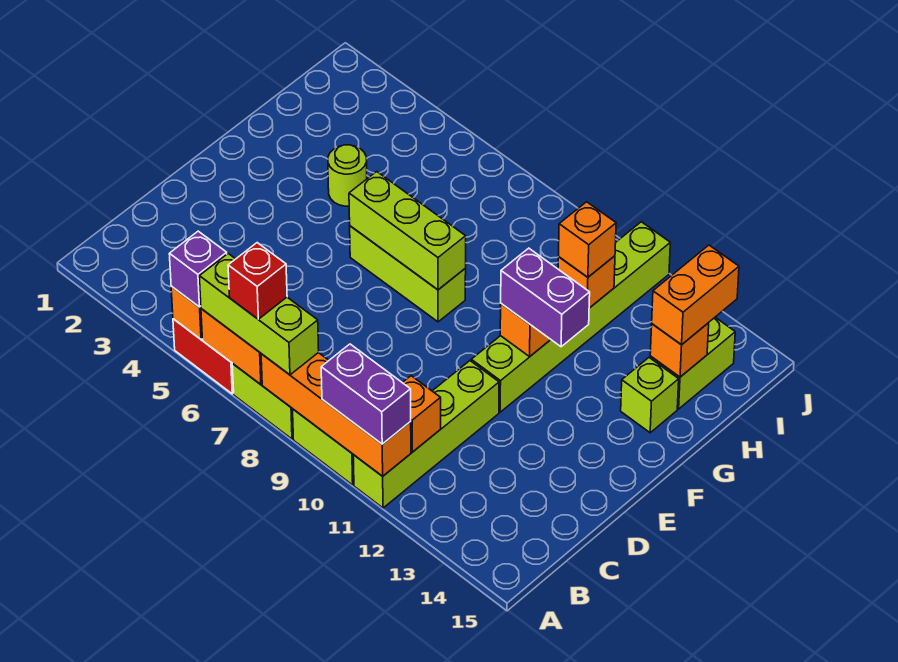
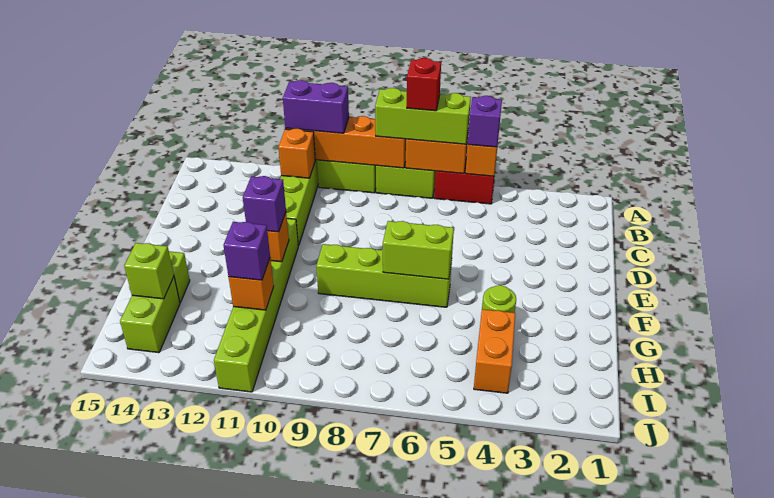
lime 1x3 brick [350,226,466,322] -> lime 1x4 brick [316,244,452,307]
lime 1x3 brick [349,172,466,290] -> lime 1x2 brick [383,221,454,279]
purple 1x2 brick [501,248,590,347] -> purple 1x1 brick [243,176,286,232]
orange 1x1 brick [559,202,616,277] -> purple 1x1 brick [223,222,270,280]
orange 1x1 brick [650,323,709,377] -> lime 1x1 brick [124,243,174,299]
orange 1x2 brick [652,245,739,345] -> orange 1x2 brick moved to [474,309,515,393]

